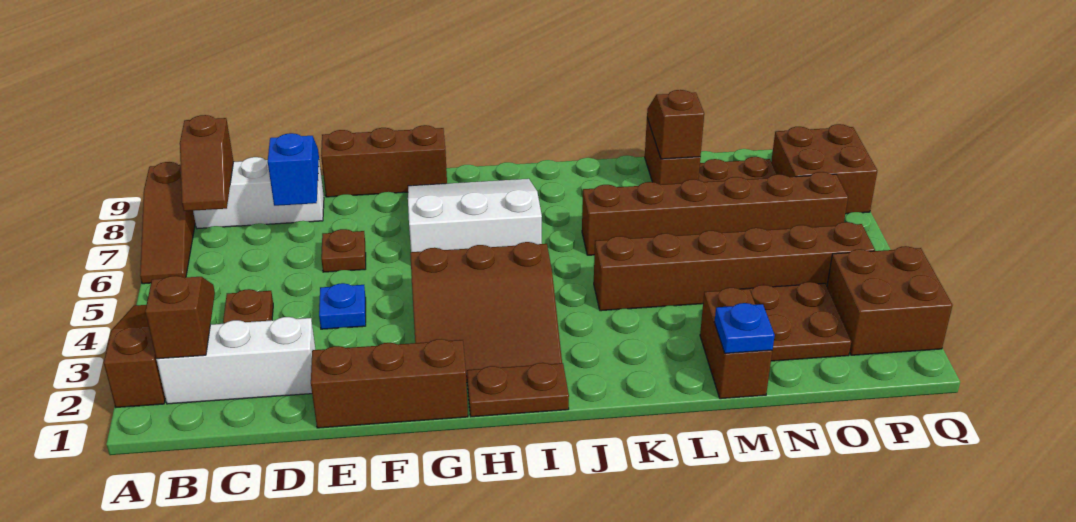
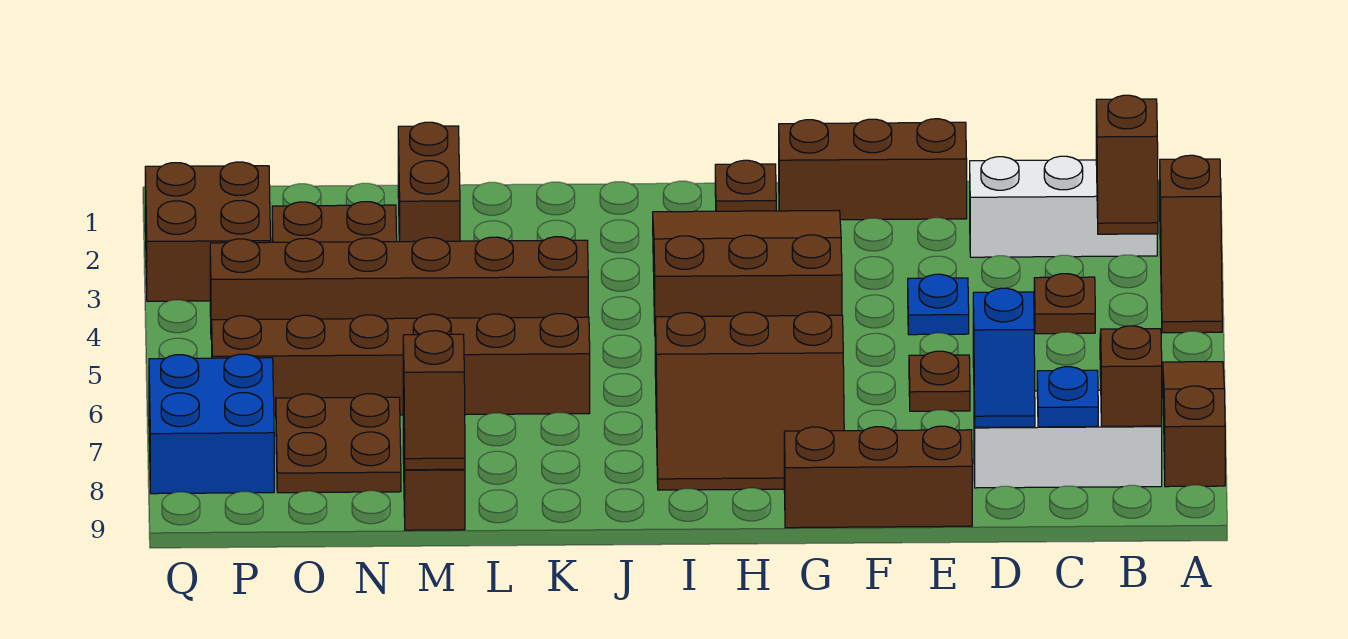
white 3x3 slope [408,179,542,252] -> brown 3x3 slope [655,312,844,490]
brown 1x2 plate [467,363,569,417] -> brown 1x1 plate [715,160,776,211]
blue 1x1 plate [714,303,775,353] -> blue 1x1 plate moved to [1037,367,1098,427]
brown 2x2 brick [771,124,877,214] -> blue 2x2 brick [149,354,274,494]

